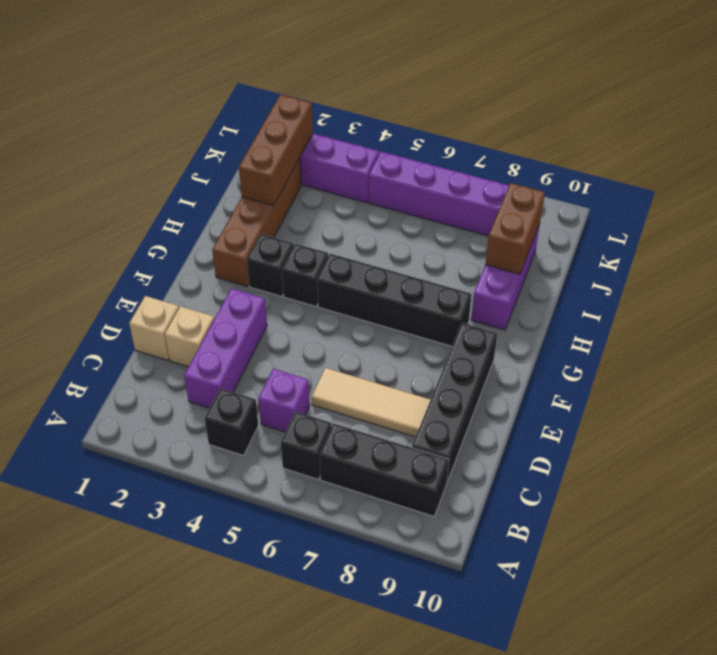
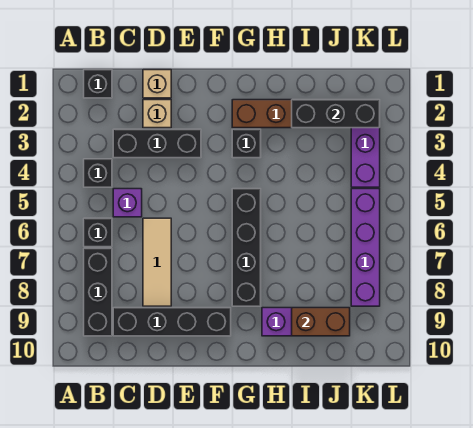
purple 1x3 brick [184,288,267,408] -> black 1x3 brick [113,129,201,158]
black 1x1 brick [282,244,328,306] -> black 1x1 brick moved to [84,70,112,98]
brown 1x3 brick [239,95,313,206] -> black 1x3 brick [292,100,380,128]

